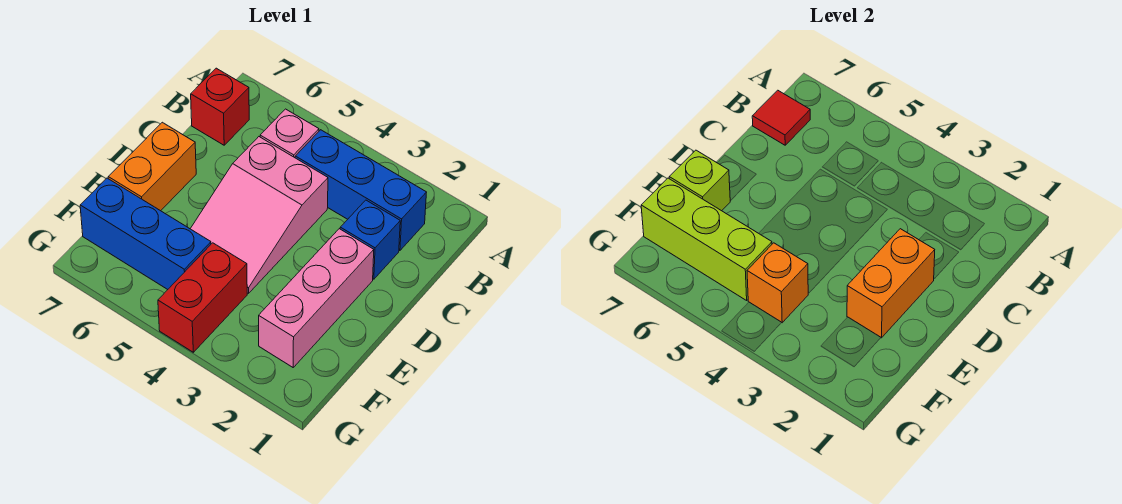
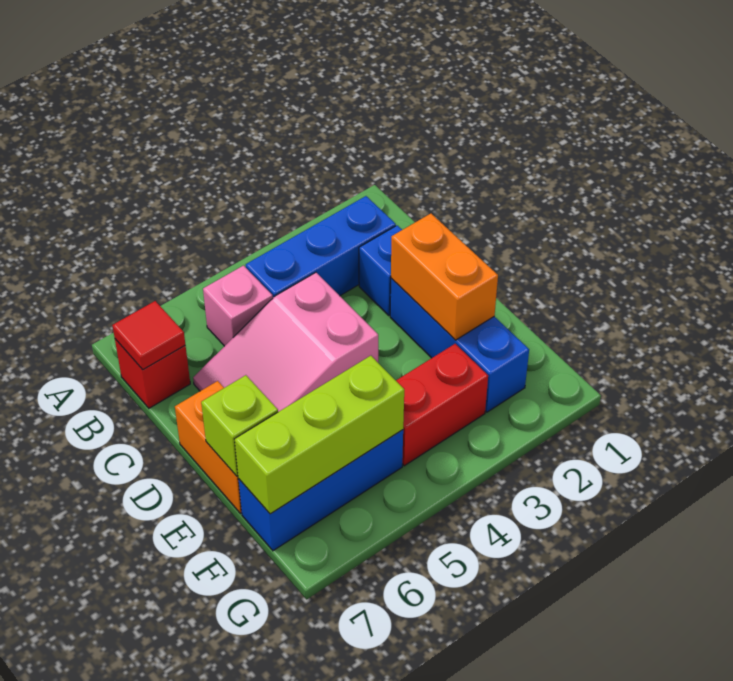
pink 2x3 slope [190,137,328,293] -> pink 2x3 slope turned to [193,273,378,412]
pink 1x3 brick [259,229,374,367] -> blue 1x3 brick [390,278,529,412]
red 1x2 brick [158,243,247,352] -> red 1x2 brick turned to [396,344,488,466]
orange 1x1 brick [747,243,808,323] -> none

